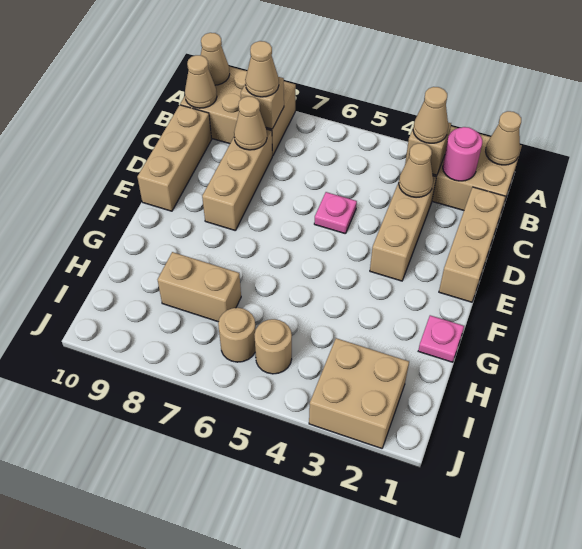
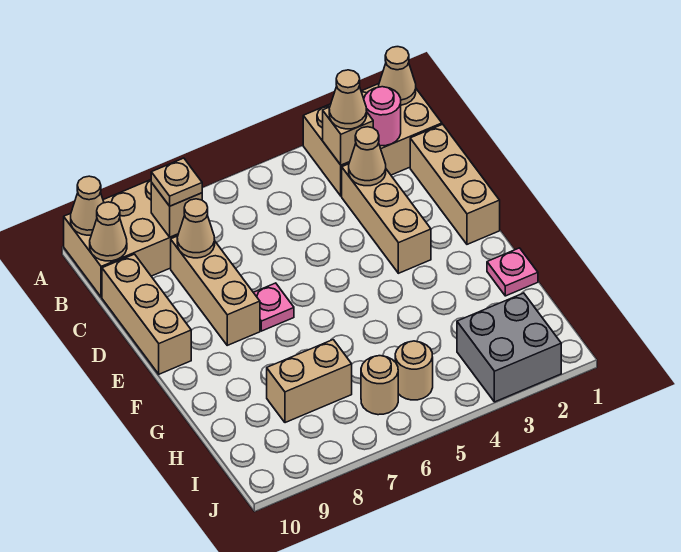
tan 1x1 cone [245,41,279,97] -> tan 1x1 plate [151,158,202,206]
pink 1x1 plate [314,192,357,234] -> pink 1x1 plate moved to [253,283,294,331]
tan 2x2 brick [309,338,409,448] -> grey 2x2 brick [457,293,561,402]

